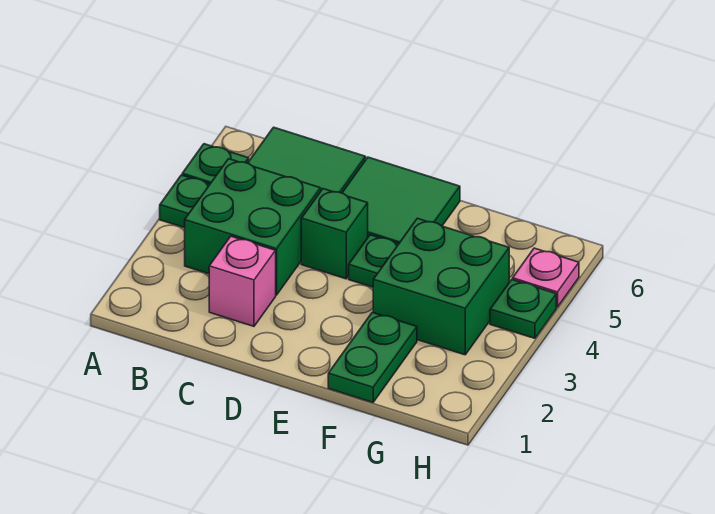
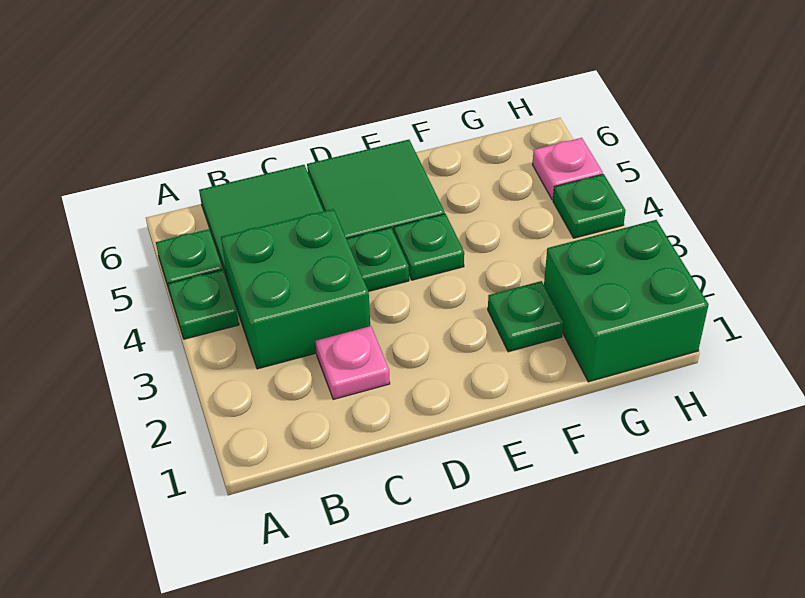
pink 1x1 brick [209,236,276,326] -> pink 1x1 plate [315,326,390,399]
green 1x1 brick [301,189,368,279] -> green 1x1 plate [347,228,409,291]
green 1x2 plate [328,312,417,402] -> green 1x1 plate [488,281,563,352]
green 2x2 brick [373,218,509,355] -> green 2x2 brick moved to [544,220,709,382]

